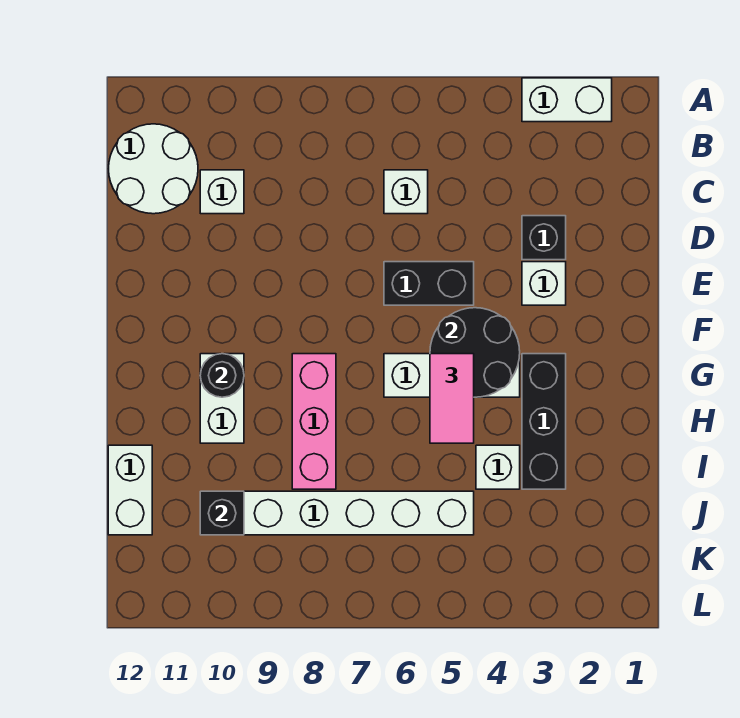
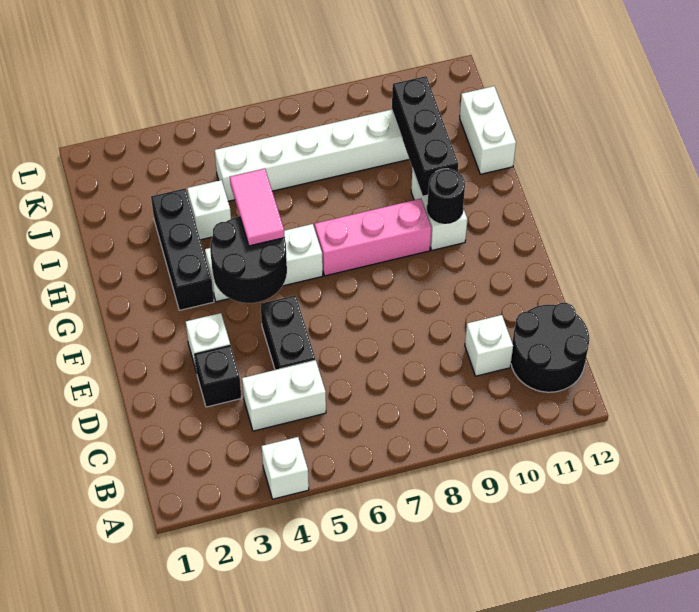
white 1x2 brick [522,78,612,122] -> white 1x2 brick moved to [242,360,326,431]
white 2x2 round brick [109,124,198,214] -> black 2x2 round brick [511,303,589,392]
white 1x1 brick [384,170,428,214] -> white 1x1 brick moved to [262,437,309,499]
black 1x2 brick [384,262,474,305] -> black 1x2 brick turned to [261,295,315,370]
pink 1x3 brick [292,354,336,489] -> pink 1x3 brick turned to [315,199,431,276]
black 1x1 brick [200,491,244,535] -> black 1x3 brick [392,76,458,196]

